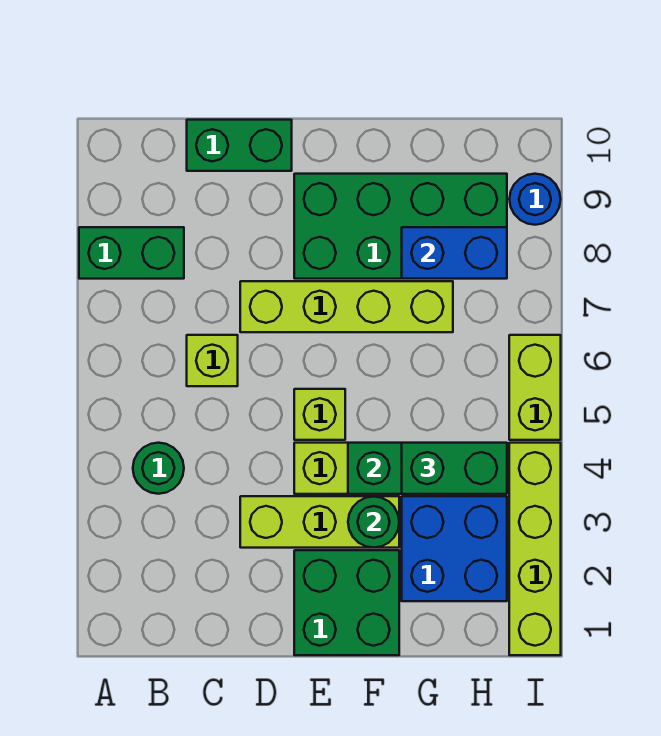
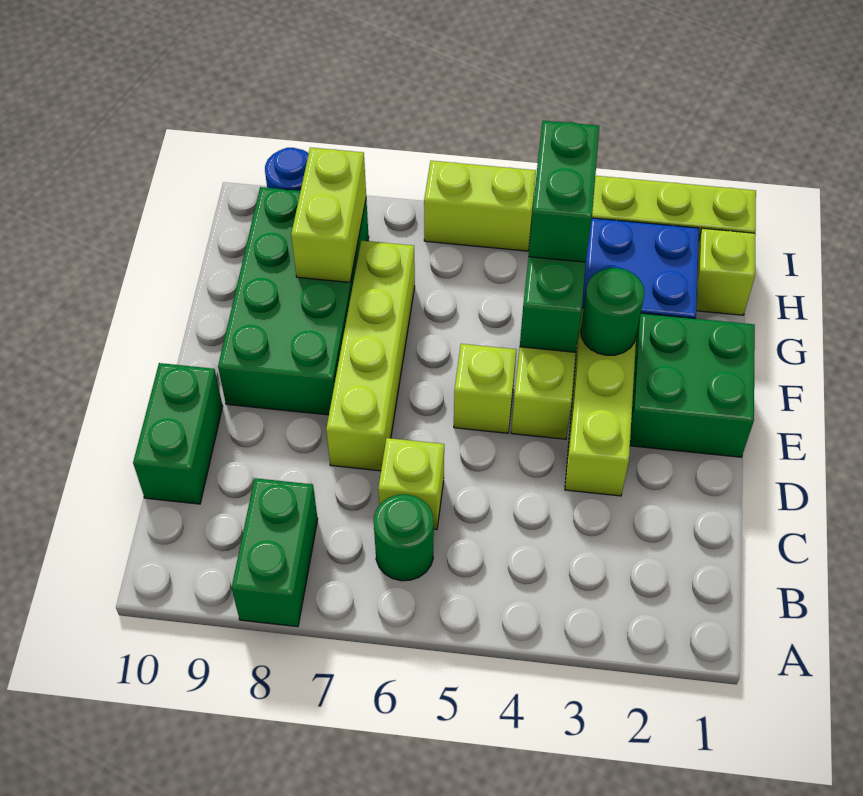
green 1x1 round brick [133,443,184,494] -> green 1x1 round brick moved to [374,494,434,581]
blue 1x2 brick [402,227,507,279] -> lime 1x2 brick [291,148,366,282]
none -> lime 1x1 brick [696,228,756,315]

